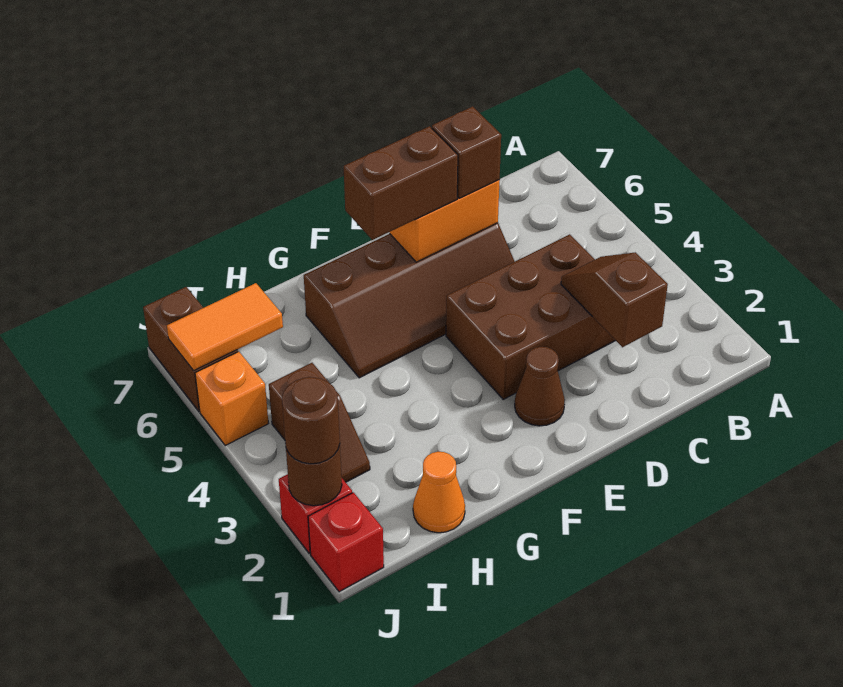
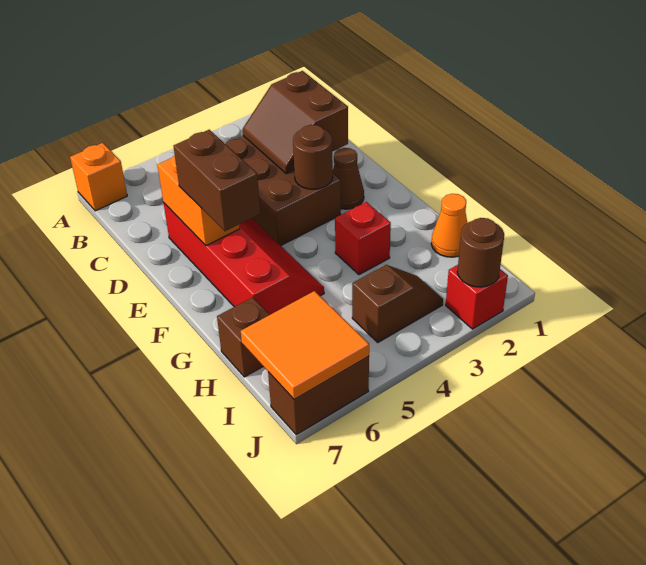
brown 1x2 slope [561,252,668,347] -> brown 2x2 slope [243,71,348,174]
brown 2x4 slope [304,223,515,378] -> red 2x4 slope [164,203,324,315]
brown 1x1 brick [432,106,501,198] -> brown 1x1 brick moved to [217,297,269,377]
orange 1x2 tile [167,283,283,371] -> orange 2x2 tile [241,291,369,399]
red 1x1 brick [308,492,384,592] -> red 1x1 brick moved to [335,202,391,275]
brown 1x1 round brick [282,377,340,464] -> brown 1x1 round brick moved to [293,125,333,189]
orange 1x1 brick [195,351,269,445] -> orange 1x1 brick moved to [70,143,127,211]

